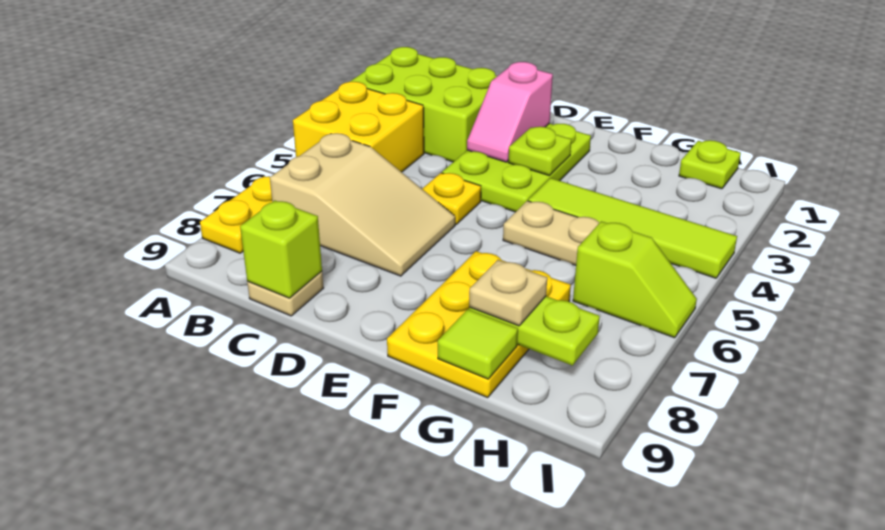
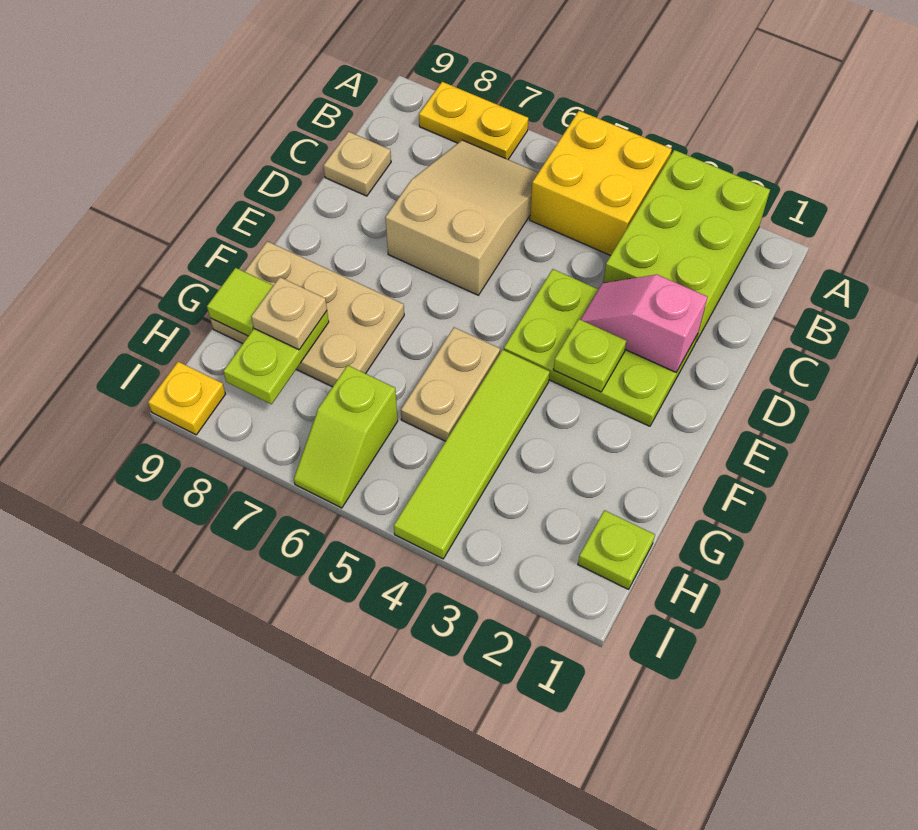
tan 2x3 slope [270,133,455,276] -> tan 2x3 slope turned to [385,140,538,295]
lime 1x1 brick [240,201,322,298] -> none
yellow 1x1 plate [422,173,481,224] -> yellow 1x1 plate moved to [148,362,225,435]
yellow 2x3 plate [387,251,571,397] -> tan 2x3 plate [210,241,404,387]

